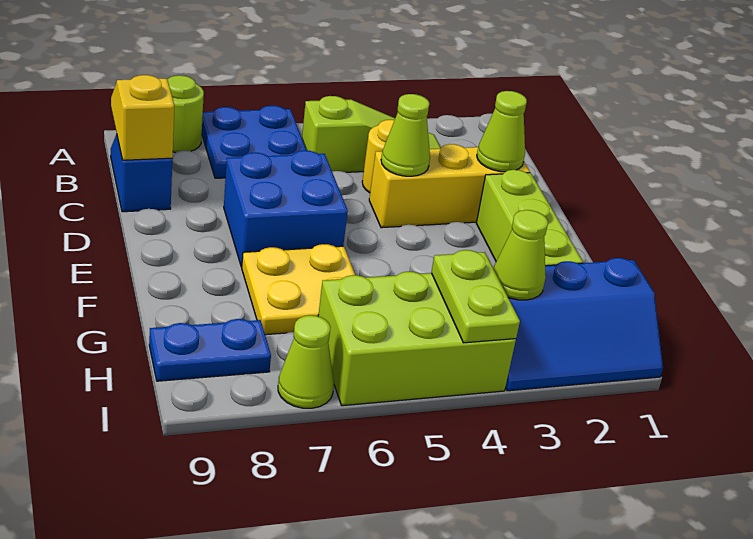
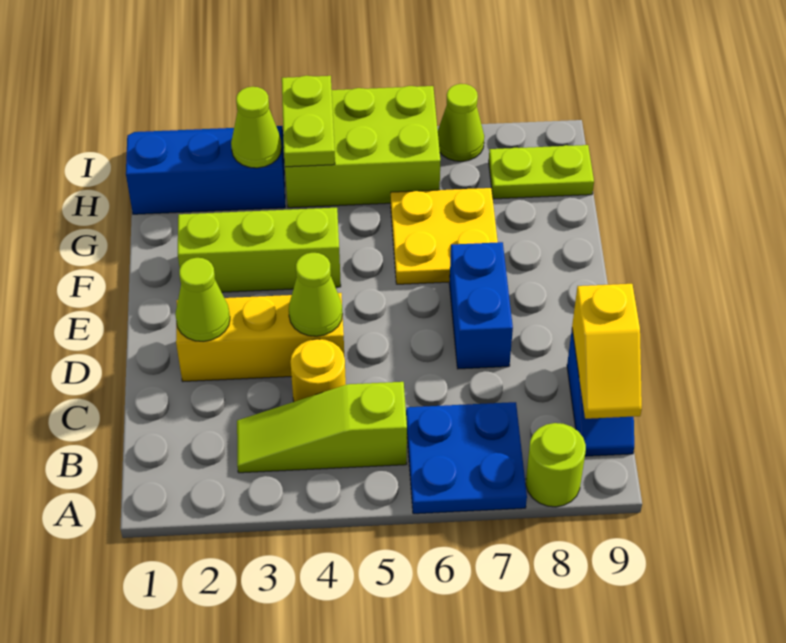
blue 2x2 brick [224,150,348,267] -> blue 1x2 brick [449,242,513,369]
lime 1x3 brick [476,170,583,266] -> lime 1x3 brick turned to [178,208,341,292]
blue 1x2 plate [149,319,271,381] -> lime 1x2 plate [489,145,594,199]

